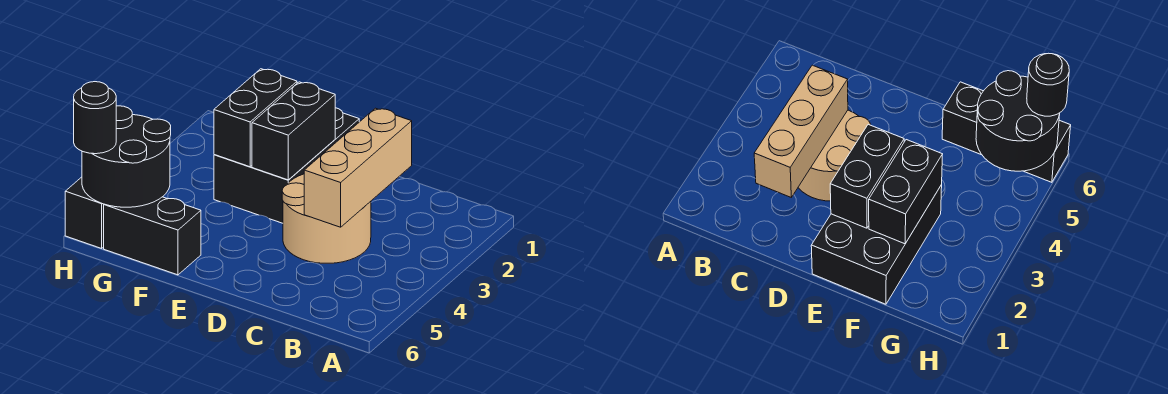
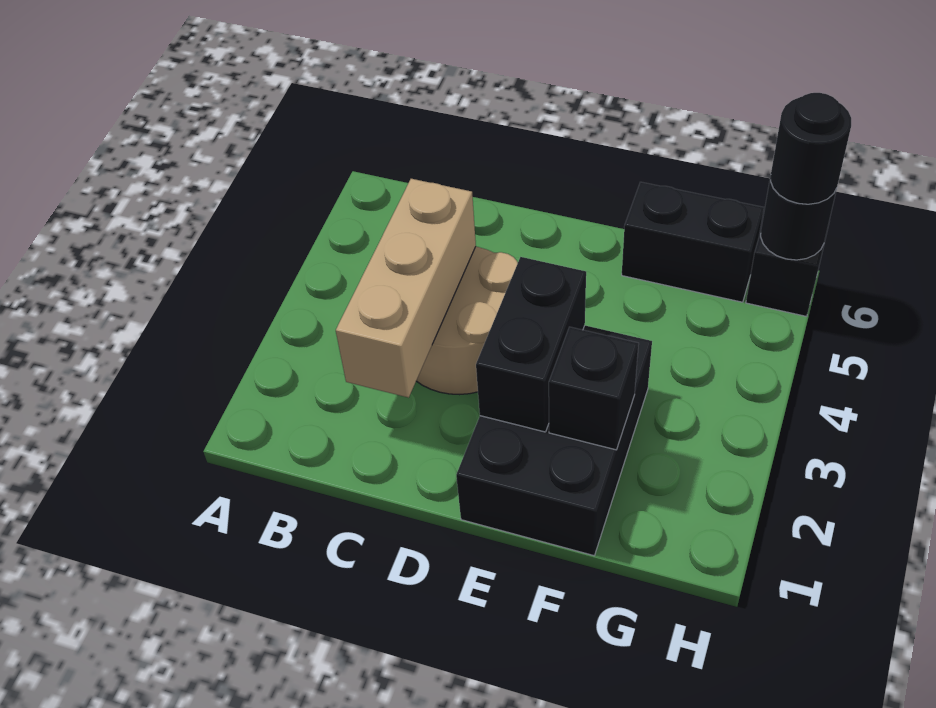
black 1x2 brick [214,69,297,167] -> black 1x1 brick [549,327,639,450]
black 2x2 round brick [82,106,171,207] -> black 1x1 round brick [761,176,837,260]

